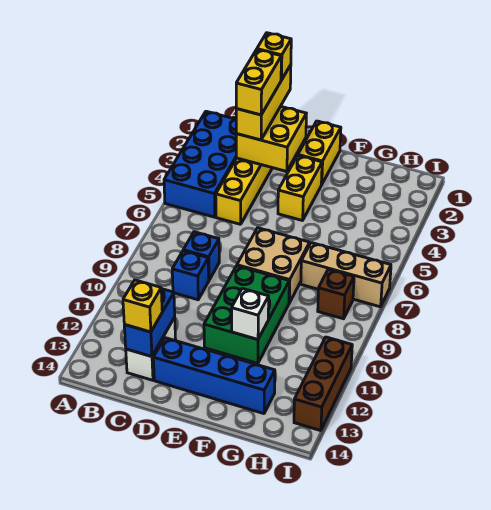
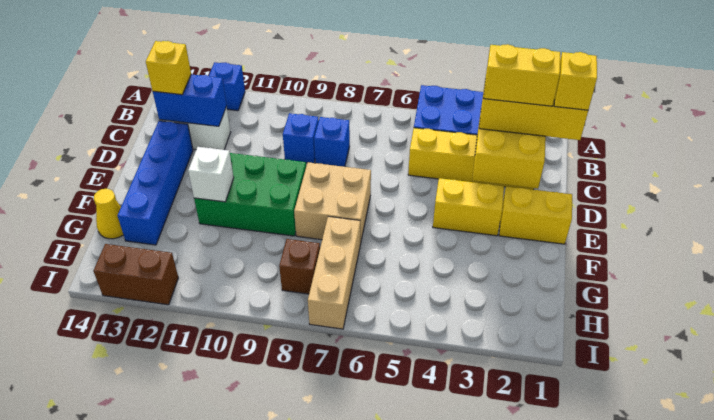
none -> blue 1x1 brick [209,62,245,111]
none -> yellow 1x1 cone [94,189,123,239]
brown 1x3 brick [294,337,352,431] -> brown 1x2 brick [93,244,178,305]

